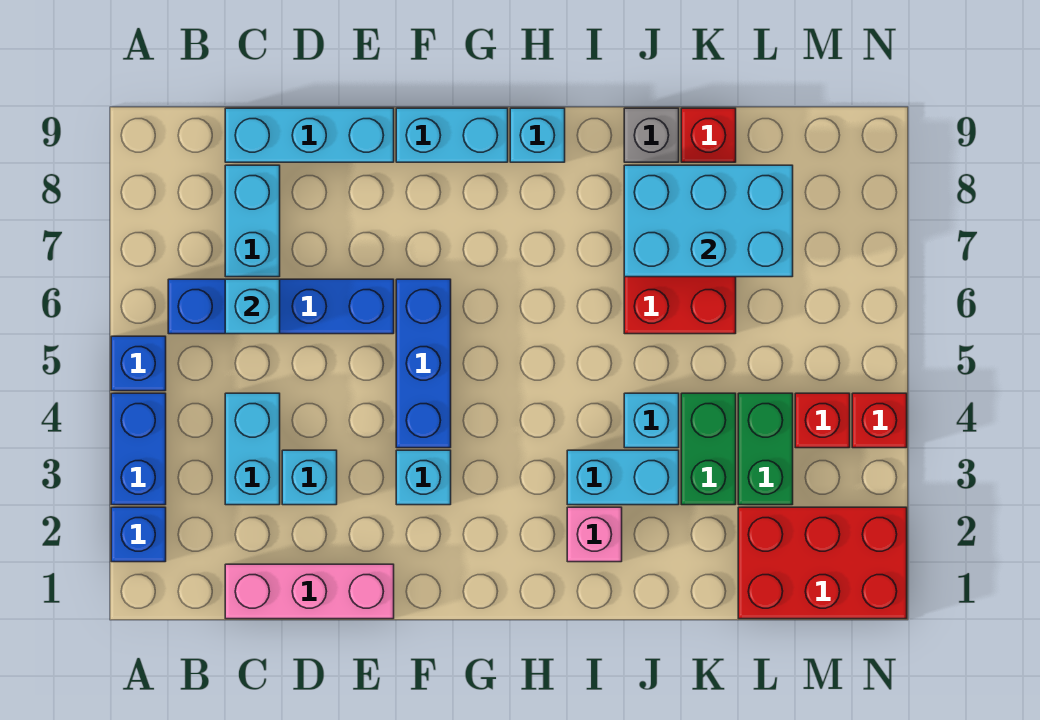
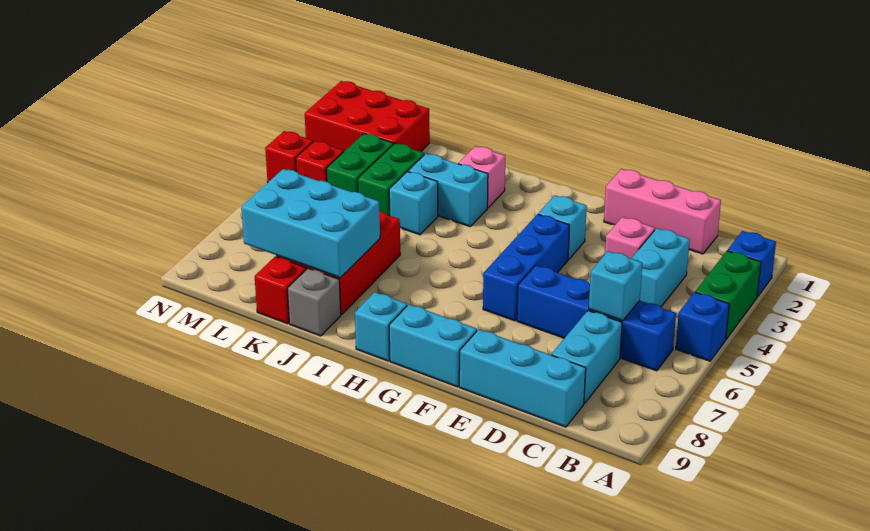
blue 1x2 brick [111,393,166,505] -> green 1x2 brick [695,251,761,339]
cyan 1x1 brick [282,450,337,505] -> pink 1x1 brick [605,217,655,258]

